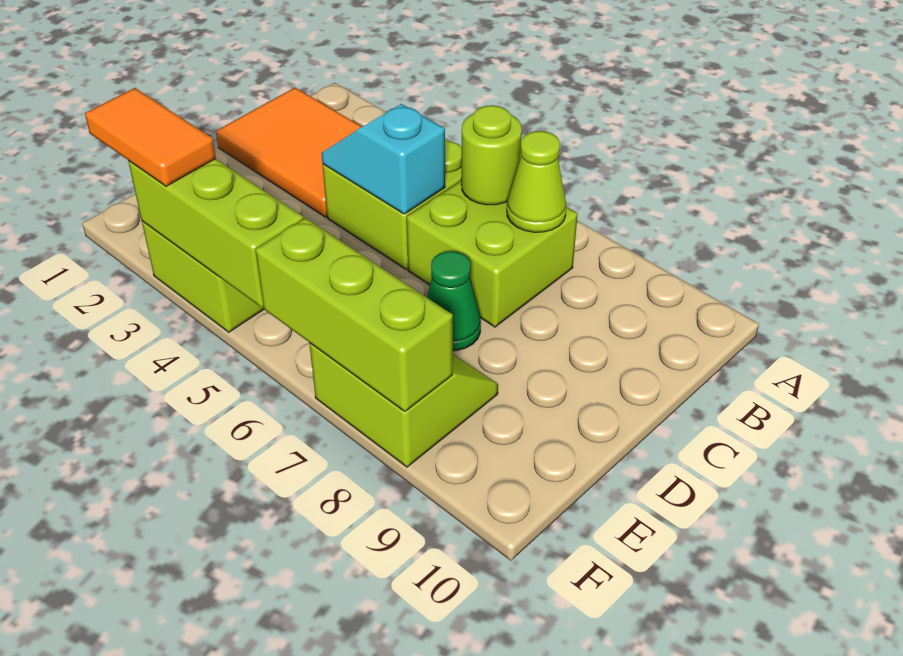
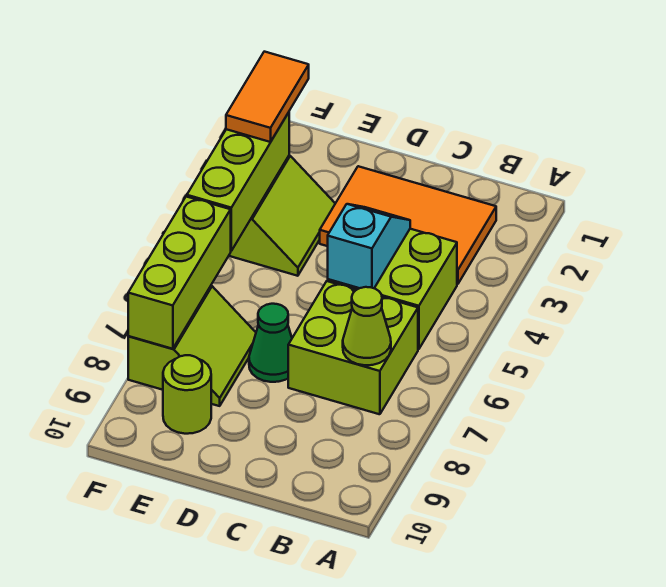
orange 2x3 tile [216,88,362,217] -> orange 2x3 tile turned to [320,166,496,284]
lime 1x1 round brick [461,105,522,205] -> lime 1x1 round brick moved to [163,355,211,434]

